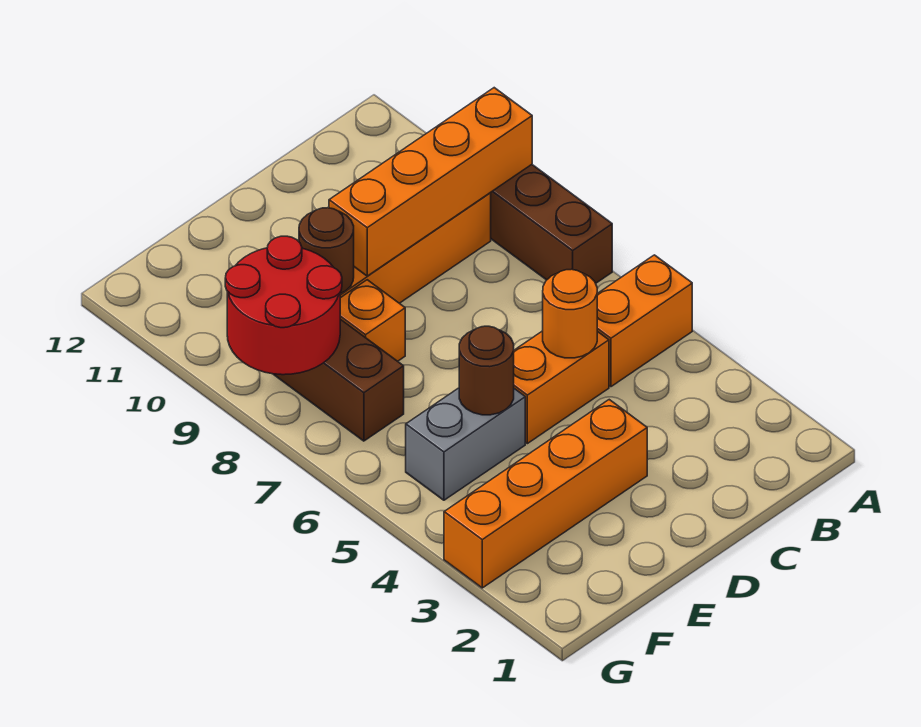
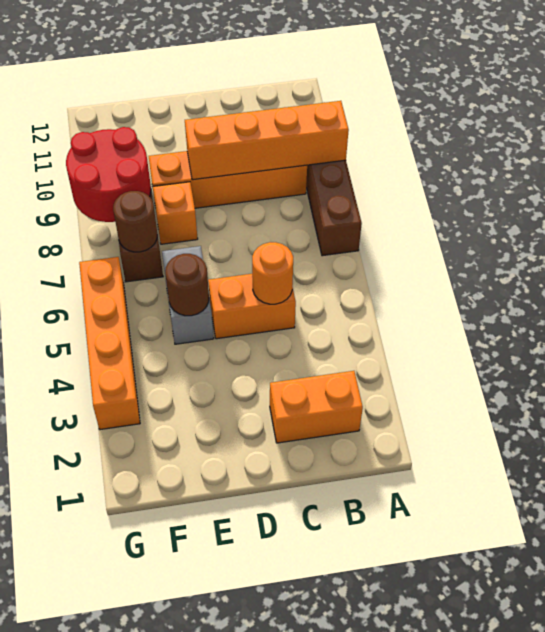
orange 1x2 brick [597,255,692,387] -> orange 1x2 brick moved to [270,371,363,443]
orange 1x4 brick [444,400,647,588] -> orange 1x4 brick turned to [79,257,140,430]
grey 1x2 brick [406,388,525,500] -> grey 1x2 brick turned to [162,246,214,344]
brown 1x1 round brick [299,208,354,294] -> brown 1x1 round brick moved to [113,191,157,252]

